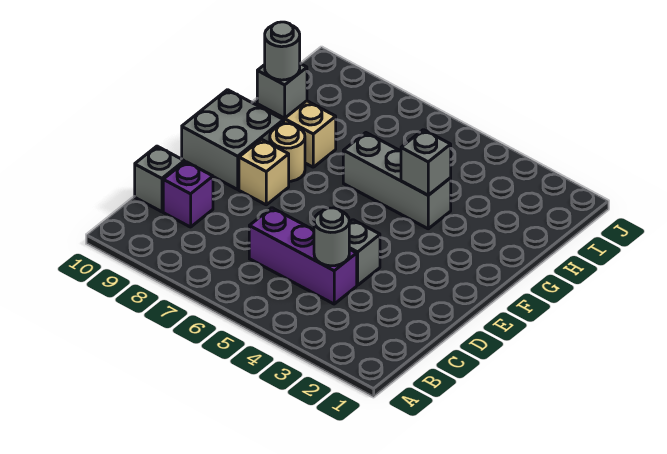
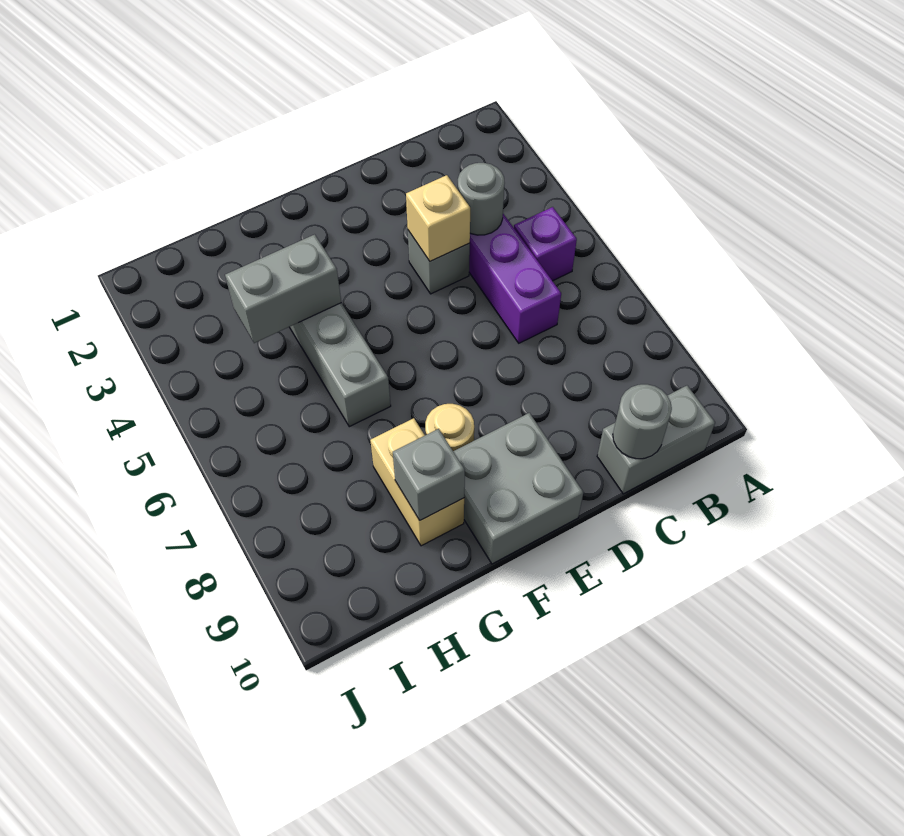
purple 1x1 brick [163,162,213,227] -> purple 1x1 brick moved to [514,207,577,281]
grey 1x1 brick [135,146,184,212] -> grey 1x2 brick [597,386,715,494]
tan 1x1 brick [239,139,289,205] -> tan 1x1 brick moved to [406,175,470,261]
grey 1x1 brick [401,130,451,195] -> grey 1x2 brick [225,234,341,343]
grey 1x1 round brick [265,22,300,80] -> grey 1x1 round brick moved to [613,384,672,459]

